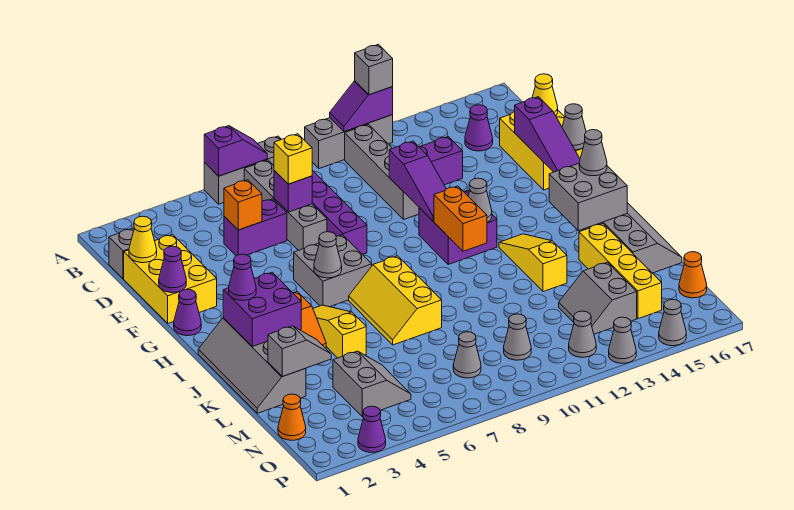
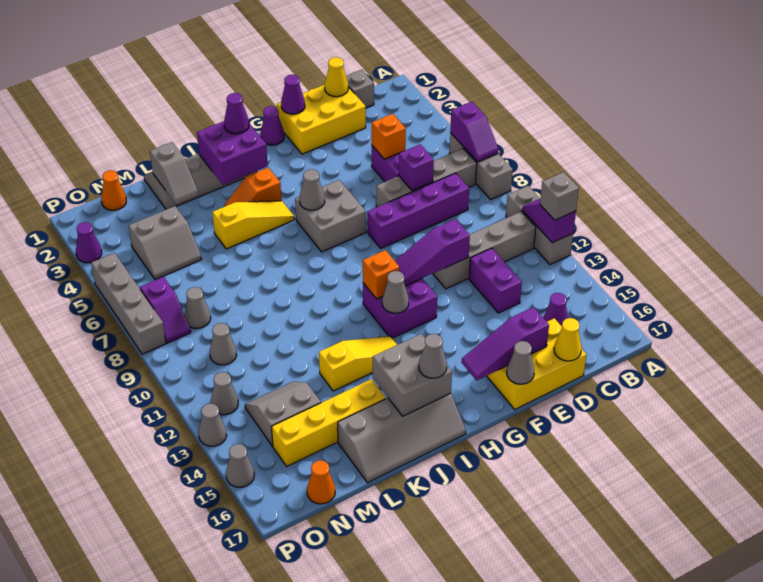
yellow 1x1 brick [274,134,312,184] -> none
orange 1x2 brick [434,186,487,251] -> orange 1x1 brick [363,250,399,299]
yellow 2x3 slope [349,256,442,345] -> none
none -> purple 1x2 slope [140,277,191,343]
none -> grey 1x4 brick [91,253,166,354]

